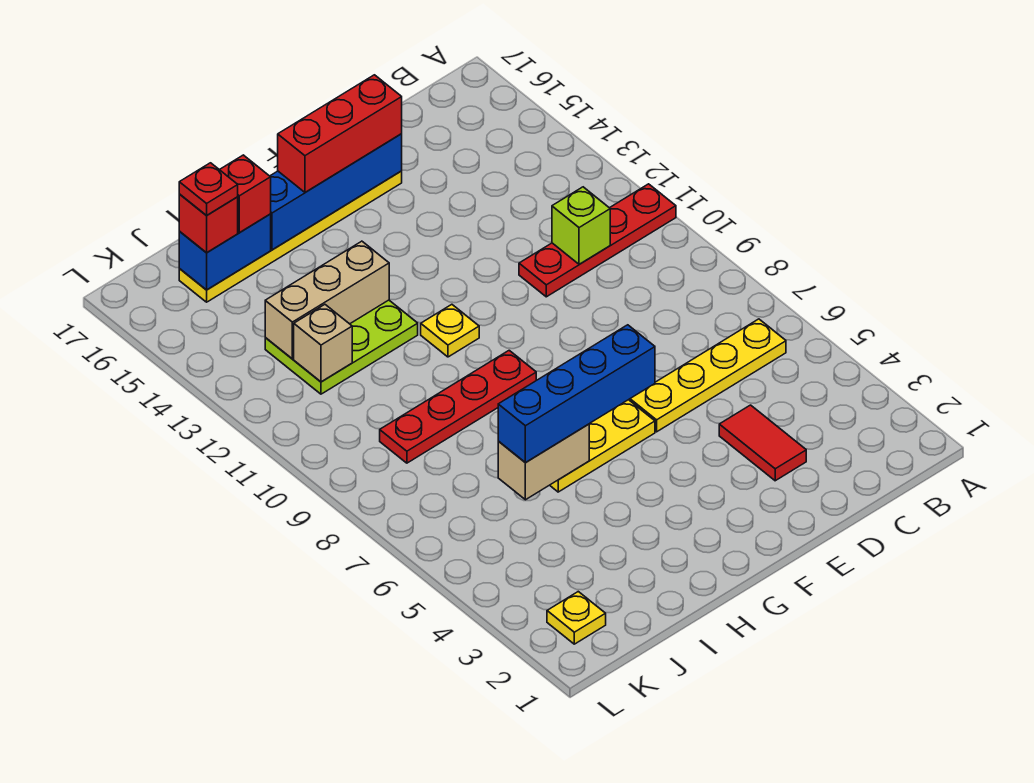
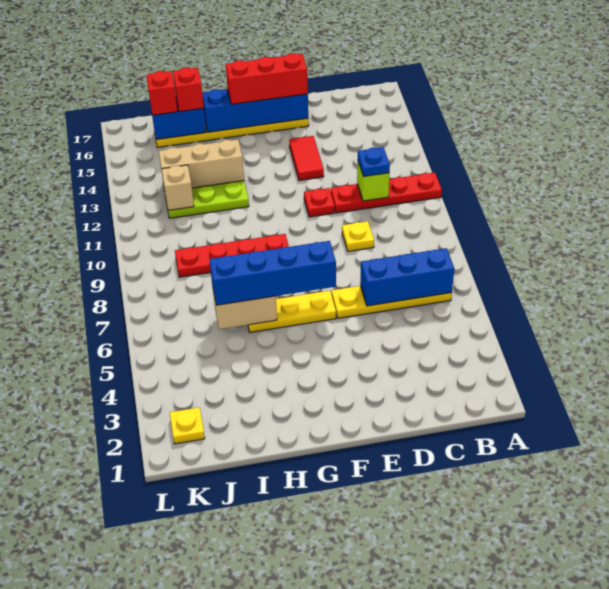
none -> blue 1x3 brick [360,248,454,306]
none -> blue 1x1 plate [358,147,390,177]
red 1x2 tile [719,405,806,481] -> red 1x2 tile moved to [289,136,324,181]
yellow 1x1 plate [421,304,479,357] -> yellow 1x1 plate moved to [342,221,374,251]
red 1x1 plate [179,163,238,216] -> red 1x1 plate moved to [304,188,335,217]

